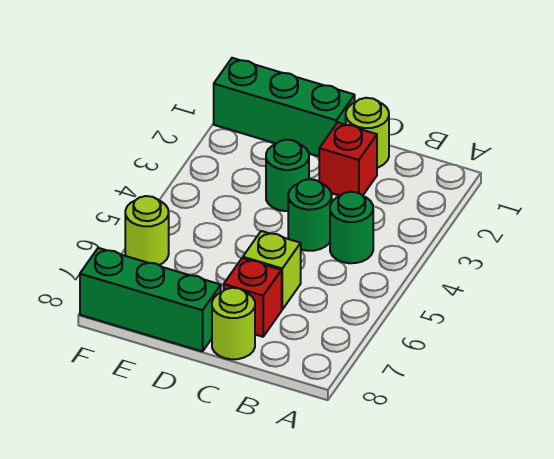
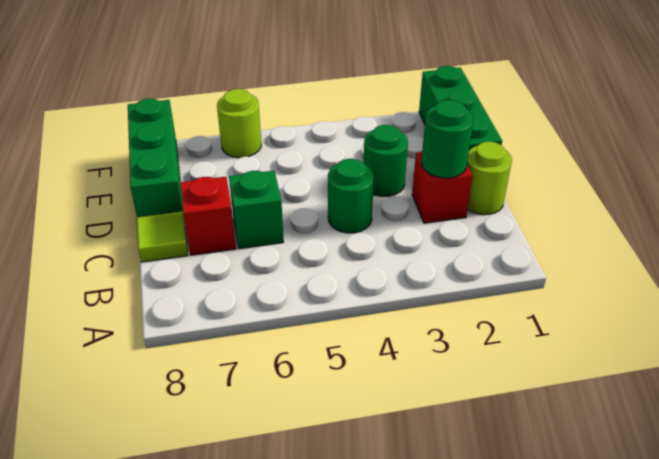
green 1x1 round brick [330,192,373,263] -> green 1x1 round brick moved to [421,100,474,178]
lime 1x1 brick [243,231,301,309] -> green 1x1 brick [229,171,284,249]
lime 1x1 round brick [212,288,255,359] -> lime 1x1 tile [137,211,188,262]

